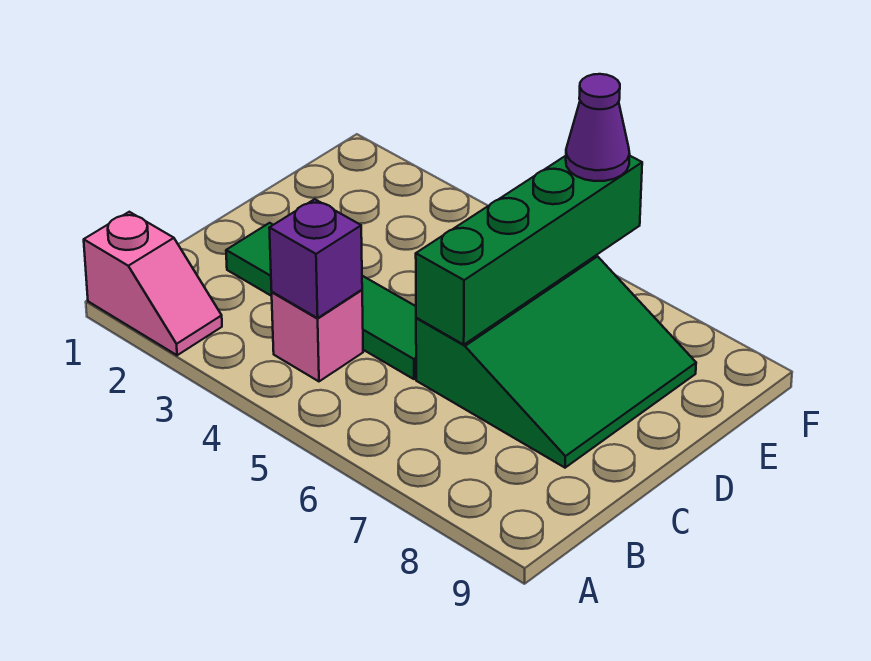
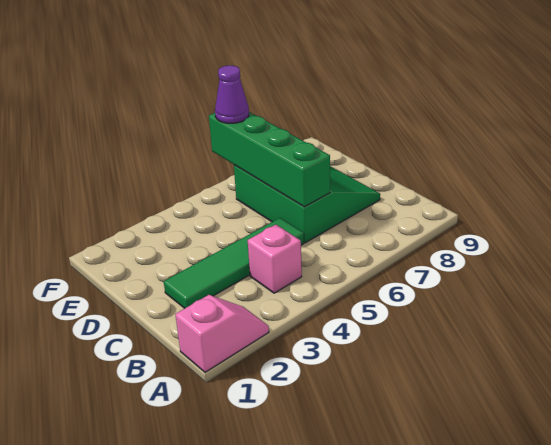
purple 1x1 brick [269,199,362,318] -> none

